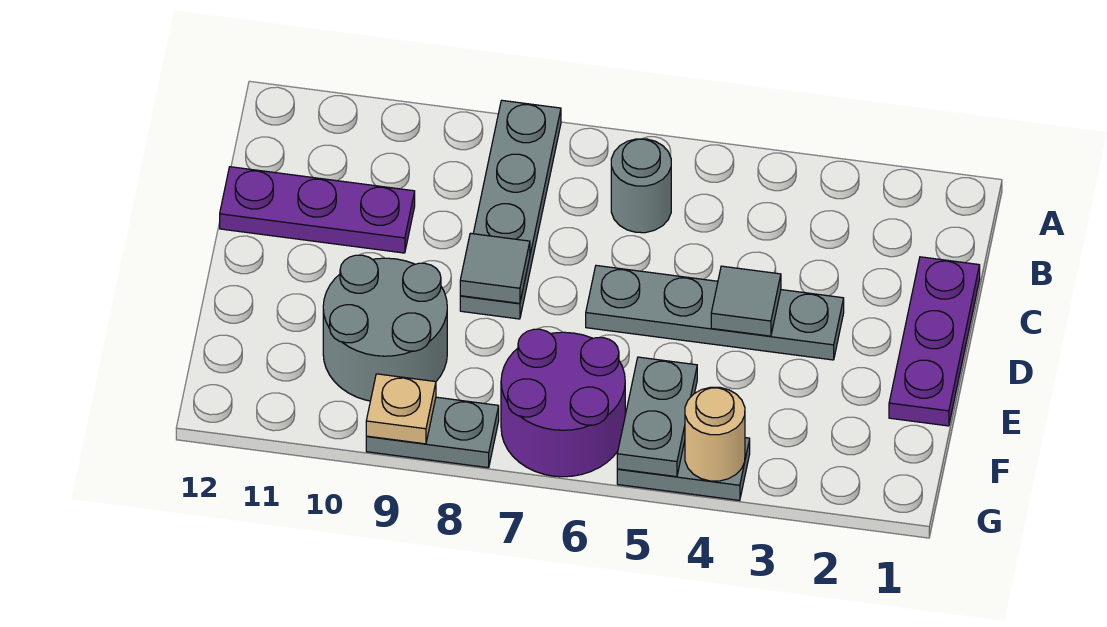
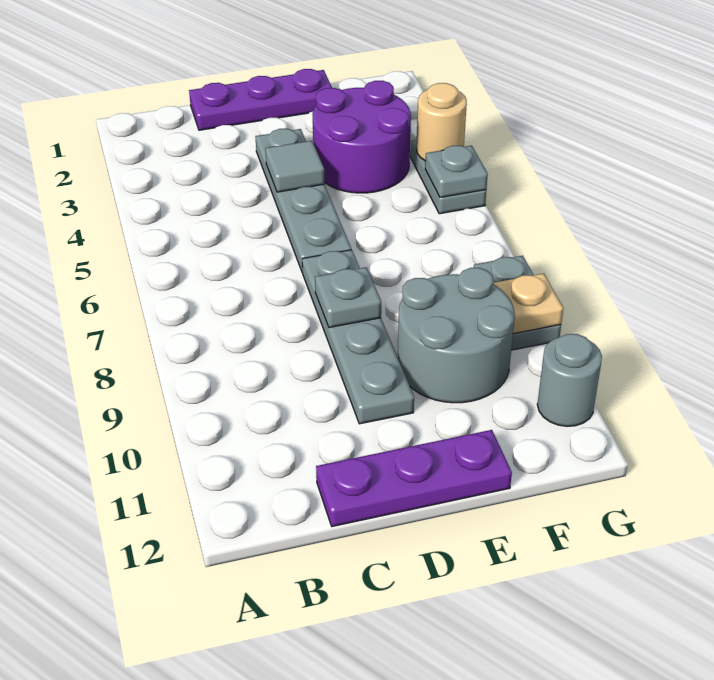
grey 1x4 plate [460,100,561,319] -> grey 1x4 plate turned to [302,250,414,424]
grey 1x1 round brick [611,139,671,233] -> grey 1x1 round brick moved to [537,334,602,426]
purple 1x3 plate [220,167,415,253] -> purple 1x3 plate turned to [316,430,512,527]
grey 1x1 tile [460,233,530,303] -> grey 1x1 plate [315,267,381,328]
grey 1x2 plate [617,357,697,477] -> grey 1x1 plate [425,146,488,197]
purple 2x2 round brick [501,329,625,477] -> purple 2x2 round brick moved to [312,81,411,193]

